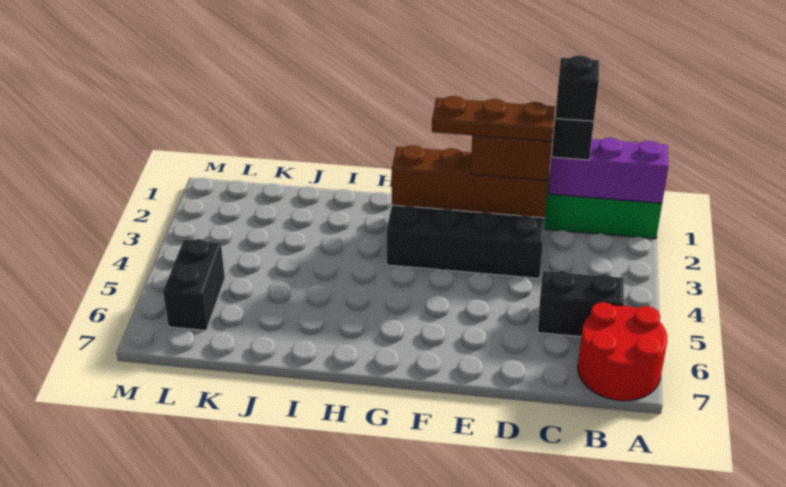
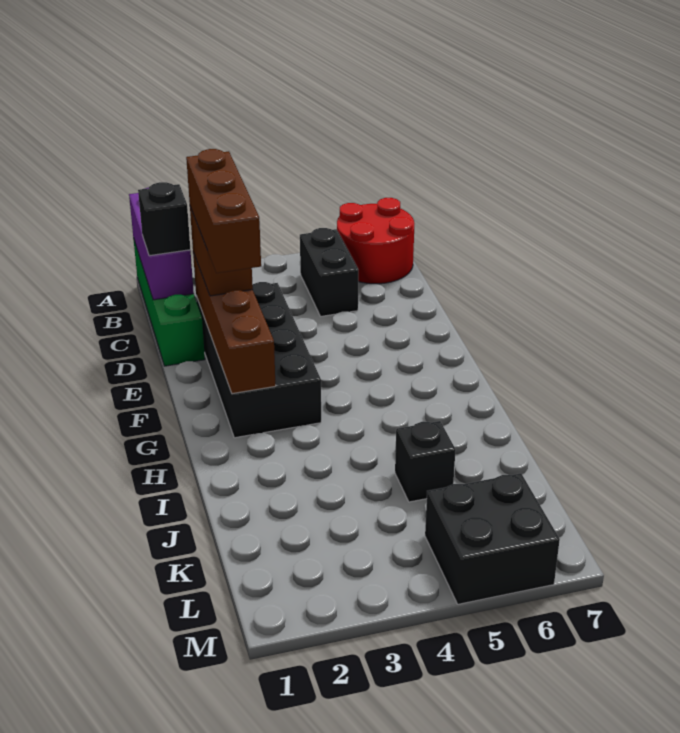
black 1x1 brick [556,55,599,121] -> black 1x1 brick moved to [395,421,456,502]
brown 1x3 plate [432,96,555,141] -> brown 1x3 brick [186,149,261,273]
black 1x2 brick [163,239,225,330] -> black 2x2 brick [425,473,560,604]

